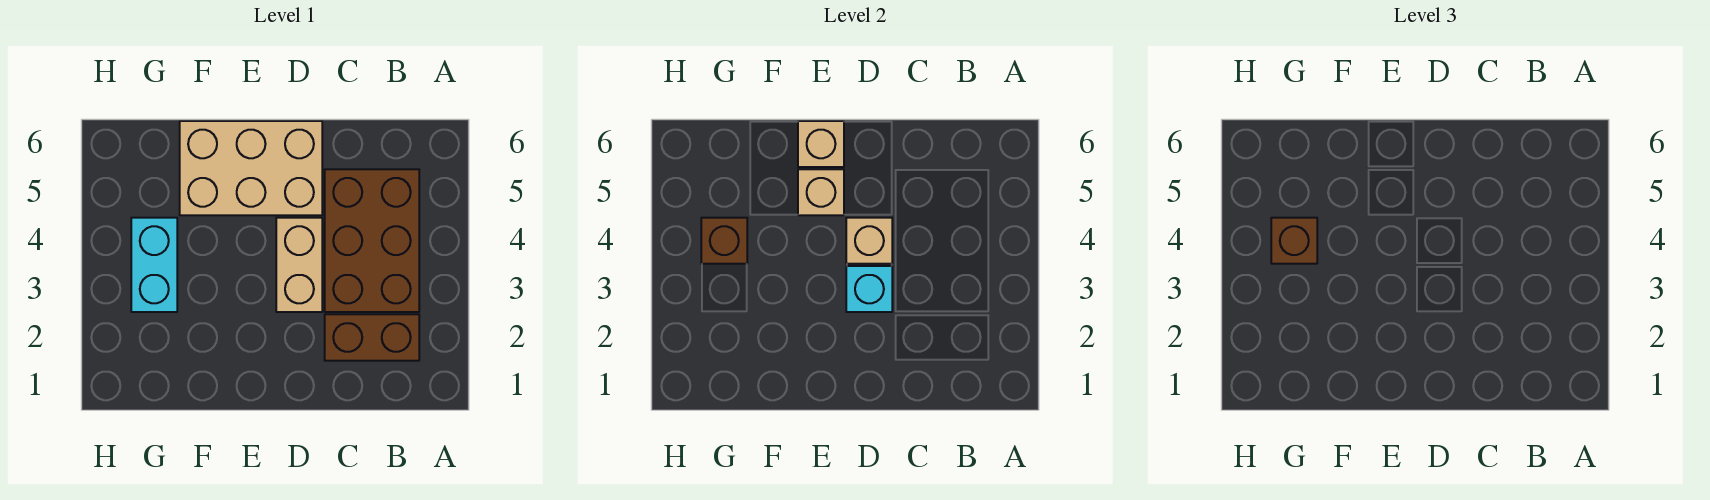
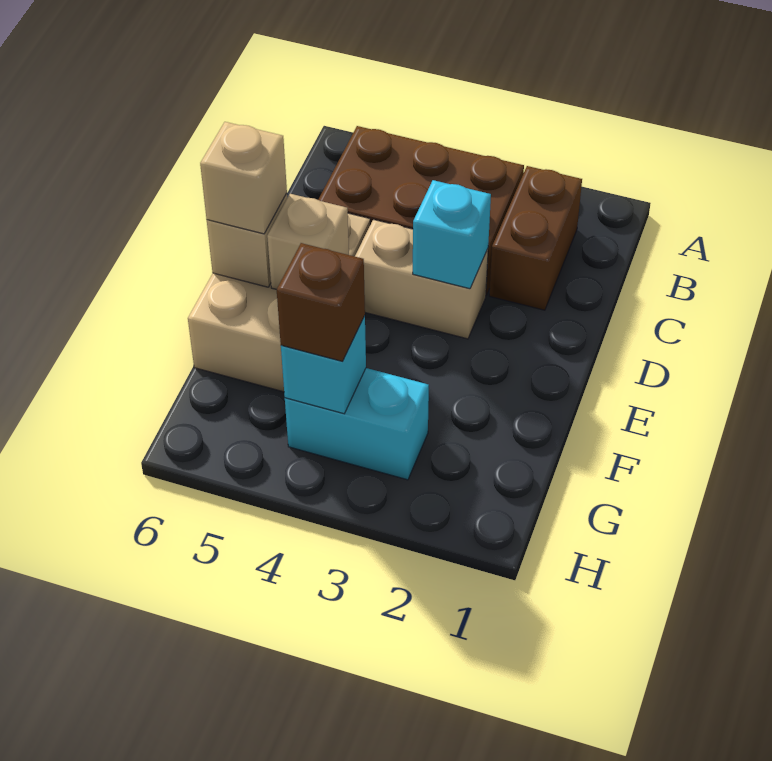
tan 1x1 brick [846,218,892,264] -> tan 1x1 brick moved to [200,122,287,234]
brown 1x1 brick [701,218,747,264] -> cyan 1x1 brick [281,316,366,414]

